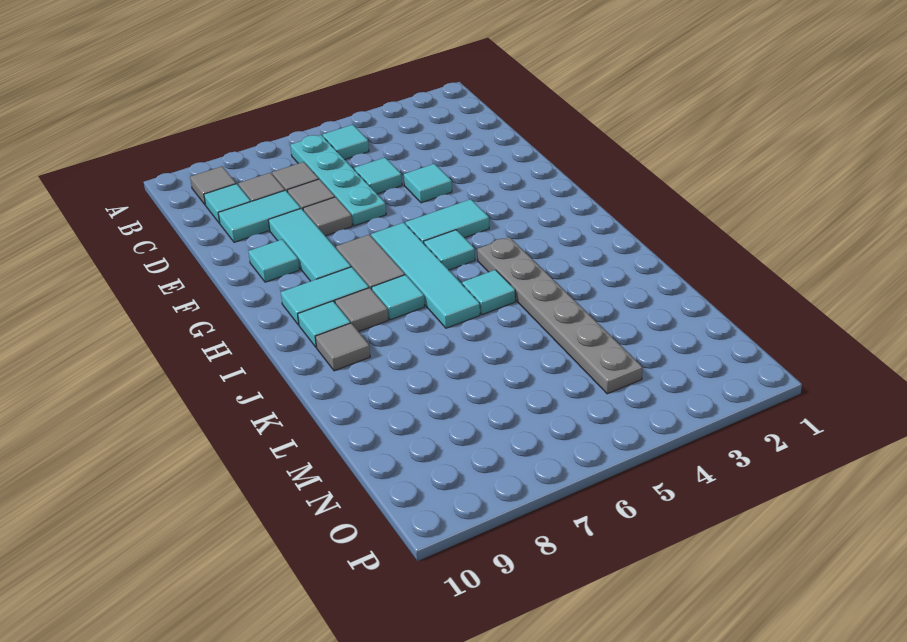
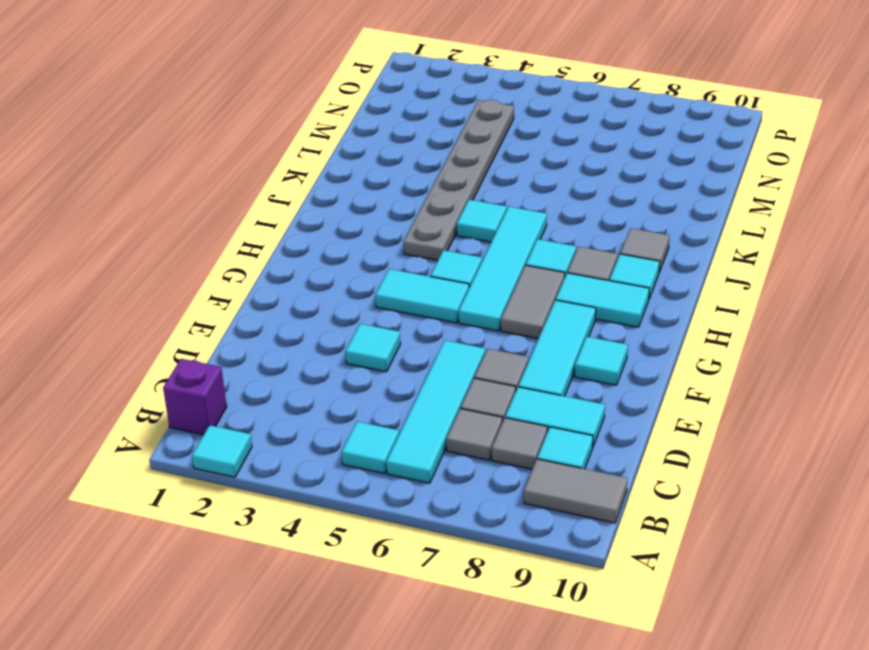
none -> purple 1x1 brick [163,359,227,435]
cyan 1x4 plate [290,135,386,226] -> cyan 1x4 tile [386,340,485,483]
grey 1x1 tile [190,166,236,205] -> grey 1x2 tile [524,459,627,523]
cyan 1x1 tile [354,157,402,194] -> cyan 1x1 tile moved to [192,425,252,477]

